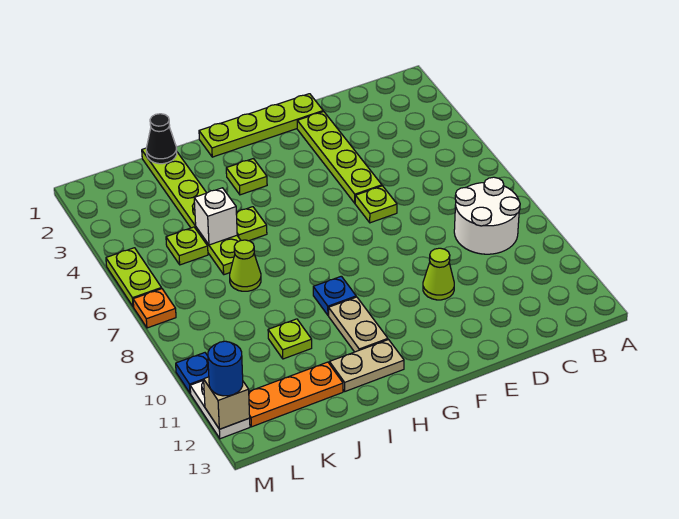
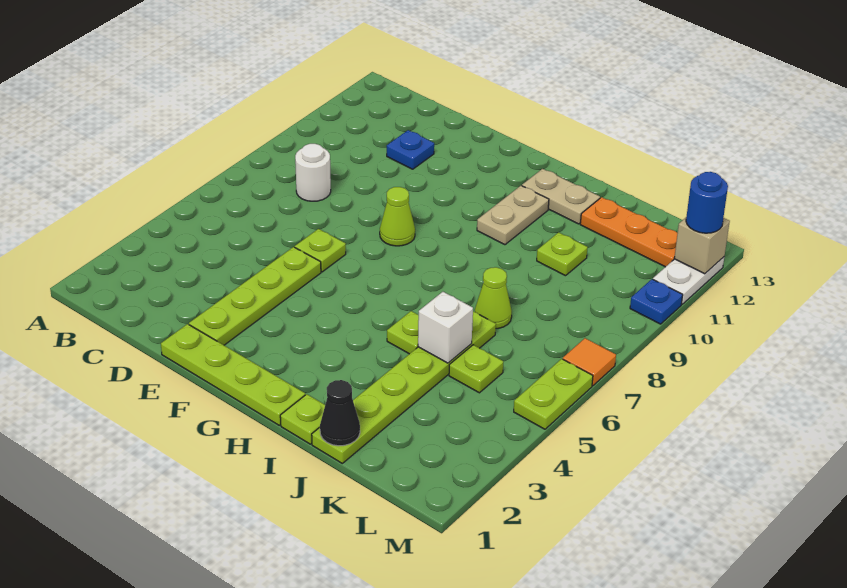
white 2x2 round brick [454,177,520,254] -> white 1x1 round brick [295,144,331,201]
lime 1x1 cone [423,248,454,300] -> lime 1x1 cone moved to [380,187,415,246]
lime 1x1 plate [226,159,267,195] -> lime 1x1 plate moved to [280,394,325,444]
blue 1x1 plate [313,276,356,315] -> blue 1x1 plate moved to [387,130,434,169]
orange 1x1 plate [133,289,176,328] -> orange 1x1 tile [563,338,616,386]

